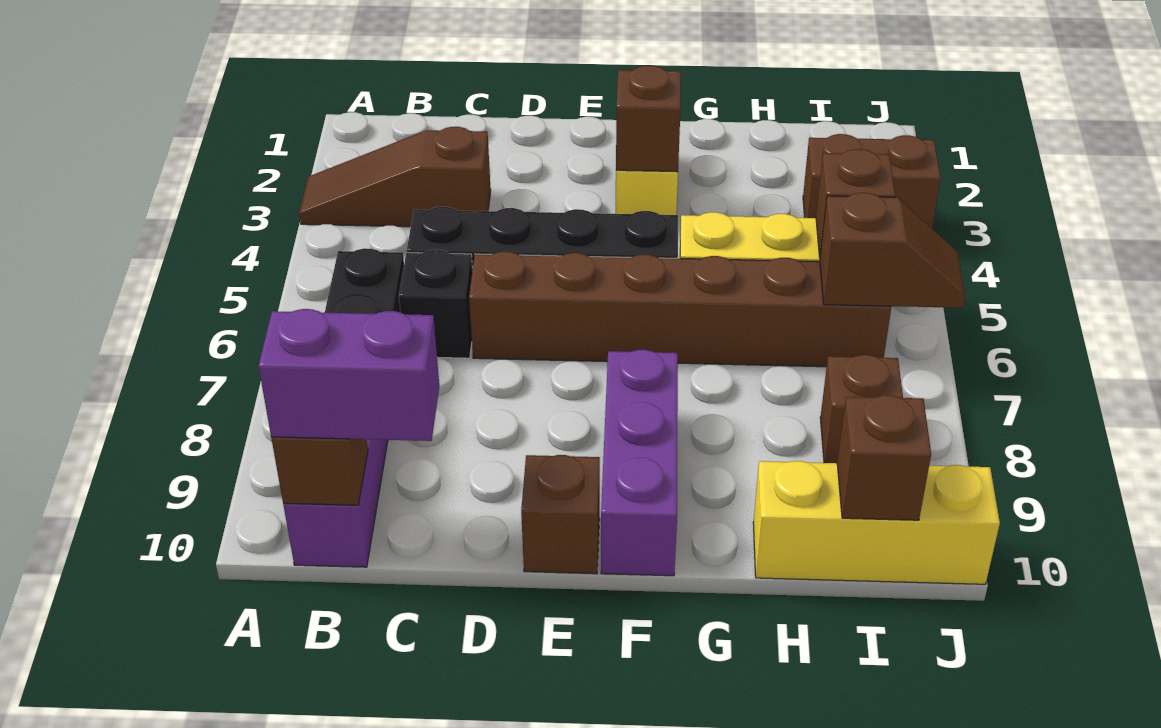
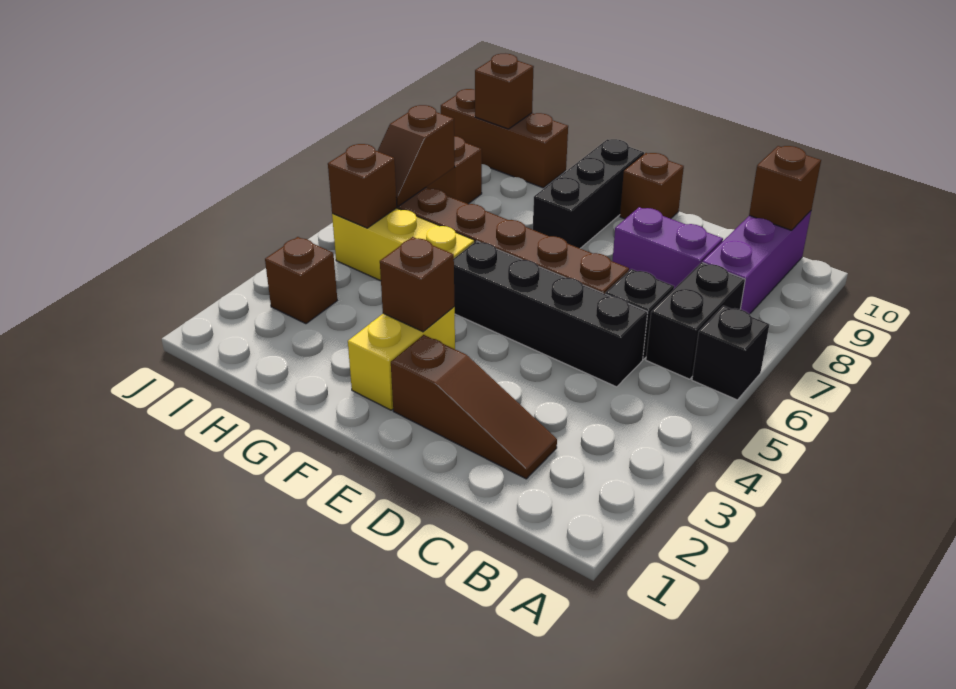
brown 1x3 slope [299,127,491,227] -> brown 1x3 slope moved to [391,335,557,479]
none -> black 1x1 brick [692,306,770,400]
purple 1x2 brick [258,309,439,441] -> purple 1x2 brick moved to [613,207,723,289]
purple 1x3 brick [601,350,678,576] -> black 1x3 brick [533,139,644,248]
yellow 1x3 brick [753,461,1000,584] -> brown 1x3 brick [441,89,568,188]
brown 1x2 brick [803,134,941,228] -> brown 1x1 brick [265,237,337,324]
brown 1x2 slope [820,193,965,308] -> brown 1x2 slope turned to [378,105,455,206]

